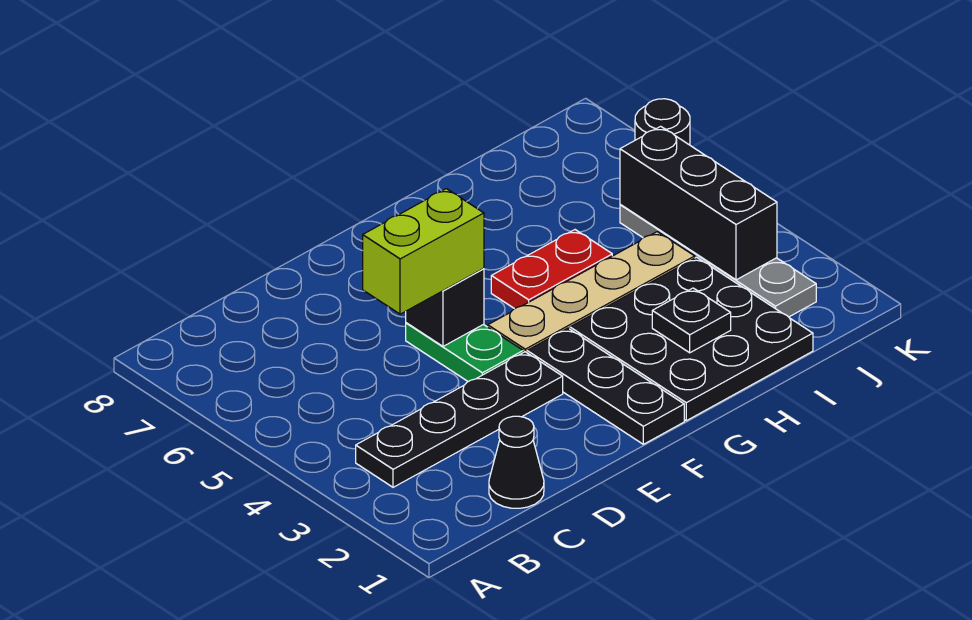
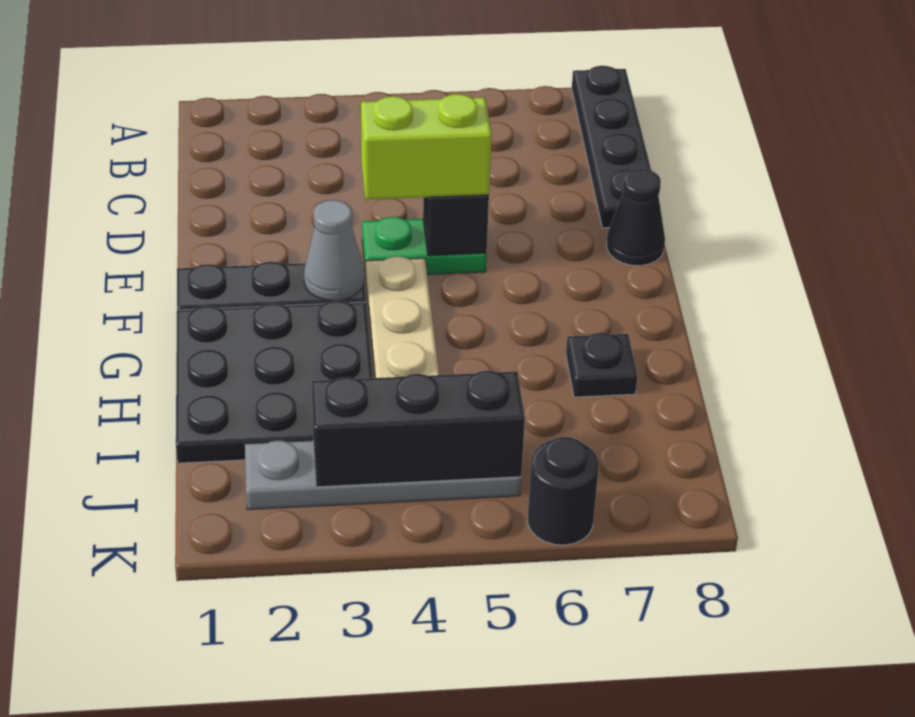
black 1x4 plate [356,352,563,487] -> black 1x4 plate moved to [572,66,651,228]
black 1x1 cone [489,416,544,508] -> black 1x1 cone moved to [607,169,665,266]
lime 1x2 brick [363,189,484,314] -> lime 1x2 brick turned to [361,94,492,200]
none -> grey 1x1 cone [304,200,364,301]
red 1x2 plate [491,230,612,309] -> none
black 1x1 plate [652,288,731,353] -> black 1x1 plate moved to [566,333,637,397]

